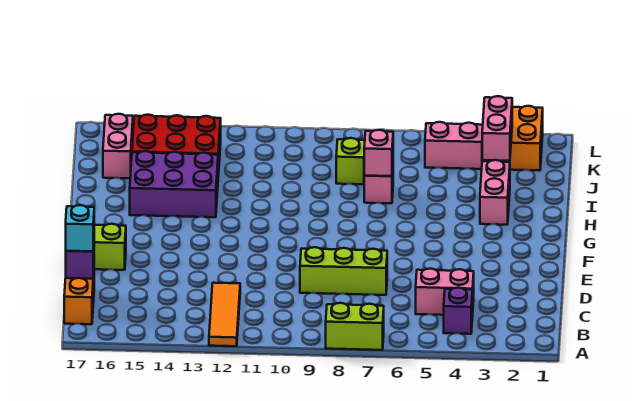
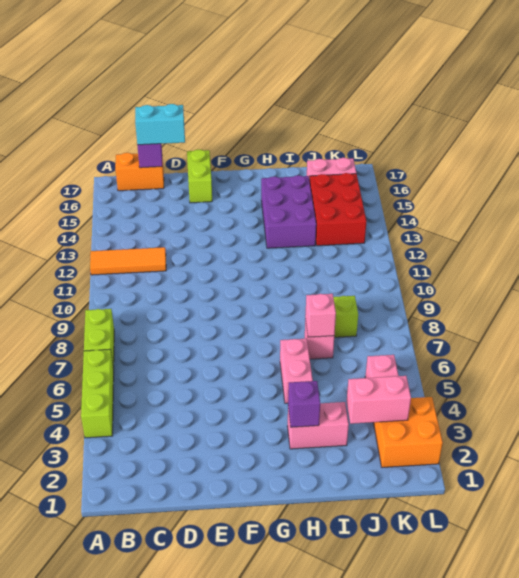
purple 1x1 brick [444,288,473,334] -> purple 1x1 brick moved to [288,381,320,427]
pink 1x2 brick [416,269,474,315] -> pink 1x2 brick moved to [280,339,313,403]
cyan 1x1 brick [66,205,94,251] -> cyan 1x2 brick [135,104,185,145]
lime 1x3 brick [300,247,387,295] -> lime 1x3 brick moved to [81,349,114,438]

